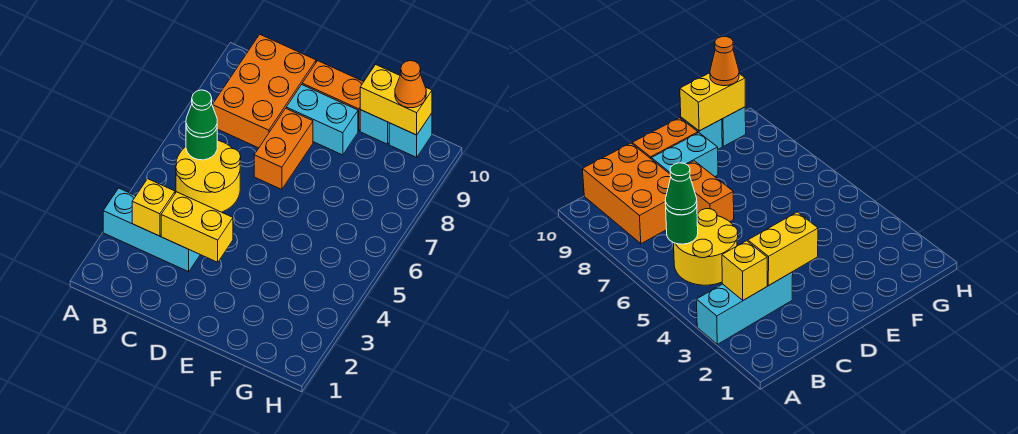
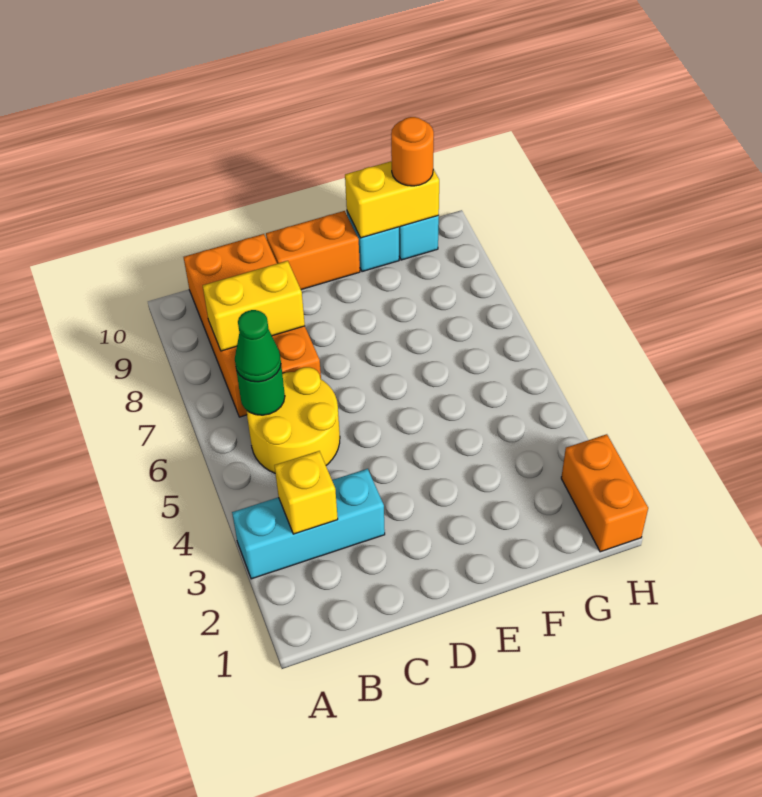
orange 2x3 brick [212,35,316,148] -> orange 2x4 brick [184,234,321,417]
yellow 1x2 brick [161,192,233,262] -> yellow 1x2 brick moved to [203,261,305,351]
orange 1x2 brick [254,108,313,190] -> orange 1x2 brick moved to [561,434,648,552]
cyan 1x2 brick [286,85,358,155] -> none
orange 1x1 cone [395,61,426,108] -> orange 1x1 round brick [391,117,434,186]

